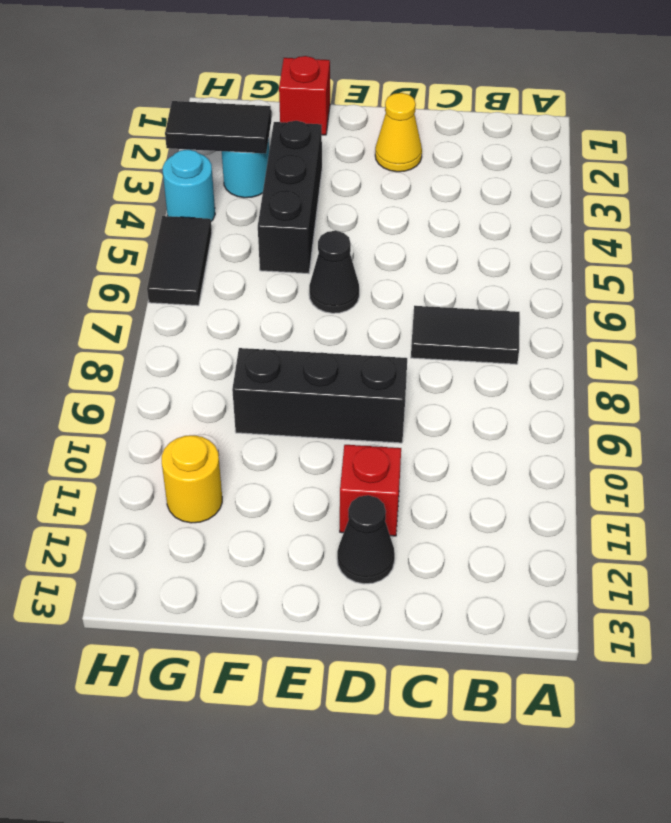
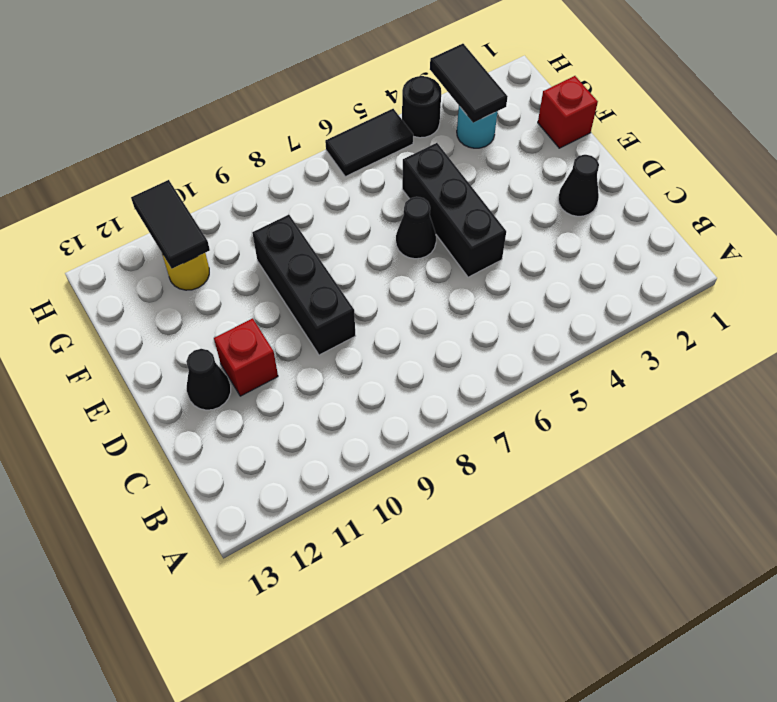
black 1x2 tile [411,306,520,364] -> black 1x2 tile moved to [131,180,210,269]
yellow 1x1 cone [375,93,422,172] -> black 1x1 cone [558,155,599,216]
black 1x3 brick [258,121,322,274] -> black 1x3 brick turned to [402,143,506,277]
cyan 1x1 round brick [163,149,215,221] -> black 1x1 round brick [402,76,441,138]

